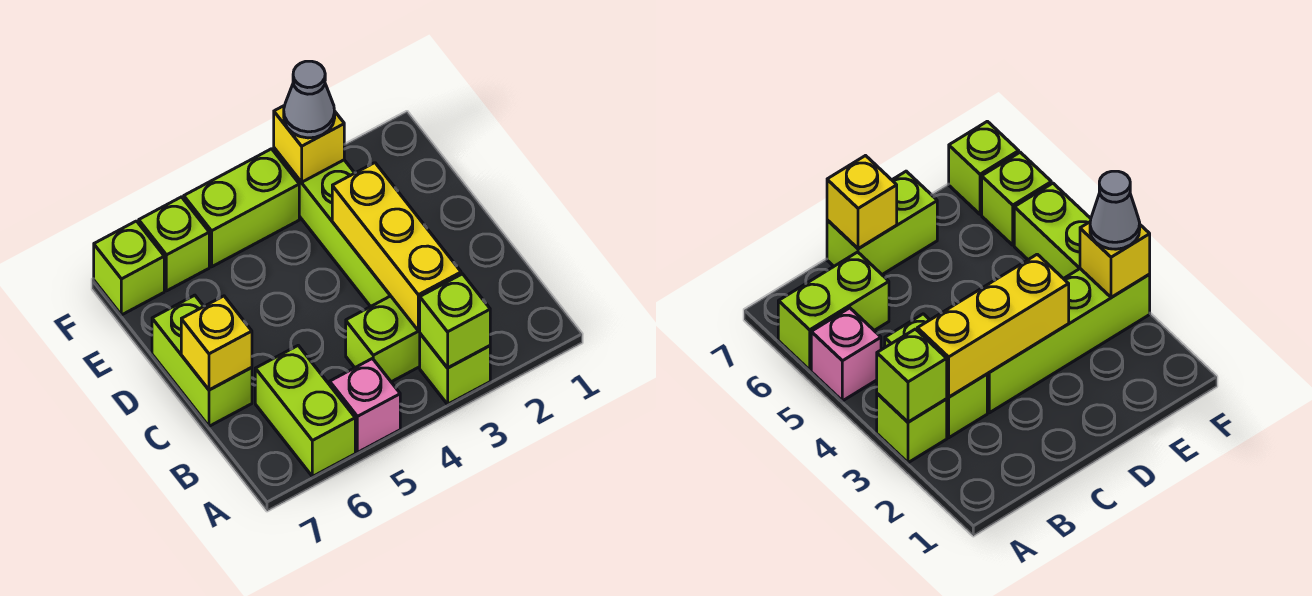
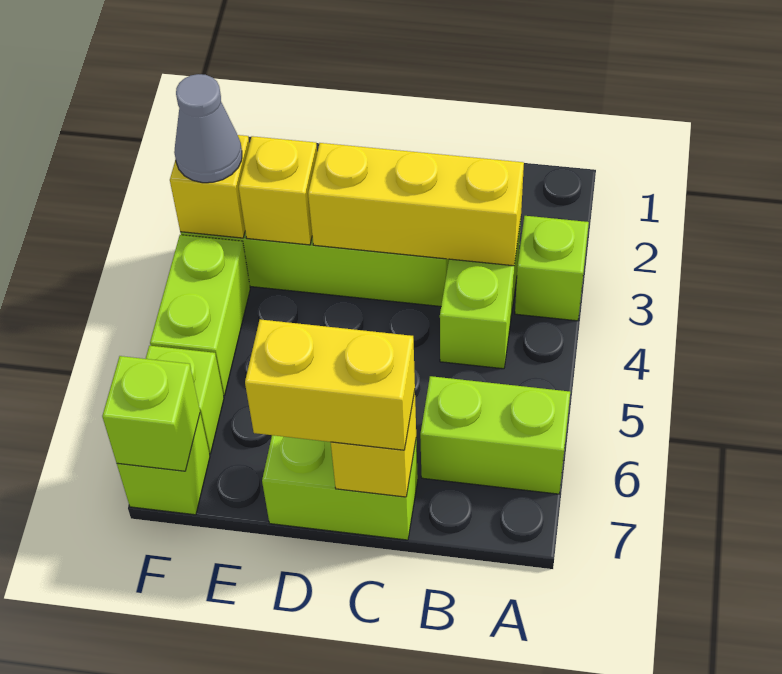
lime 1x1 brick [419,274,490,368] -> lime 1x1 brick moved to [102,356,200,471]
pink 1x1 brick [330,359,400,452] -> none
none -> yellow 1x2 brick [245,319,415,450]
none -> yellow 1x1 brick [239,136,317,245]

